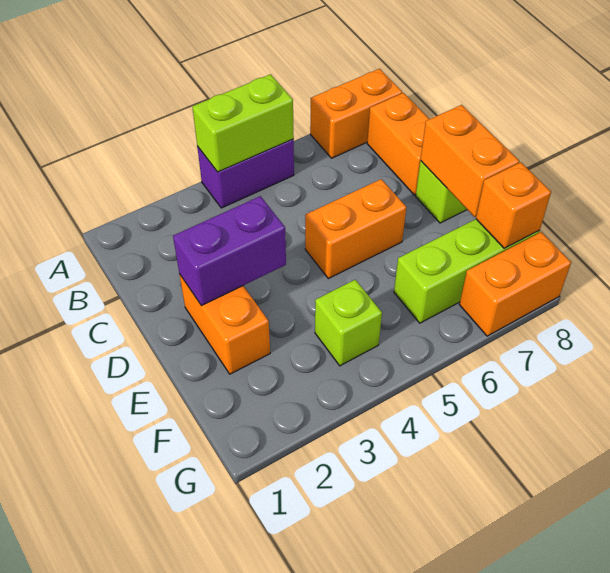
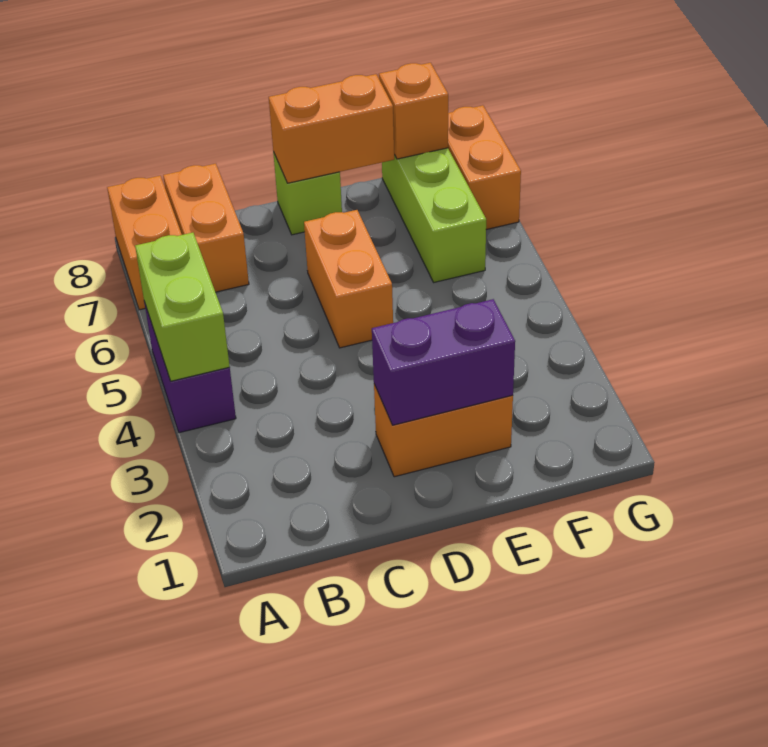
orange 1x2 brick [367,93,429,195] -> orange 1x2 brick turned to [163,164,249,292]
purple 1x2 brick [173,196,286,306] -> purple 1x2 brick turned to [372,299,515,425]
lime 1x1 brick [315,280,382,366] -> none

